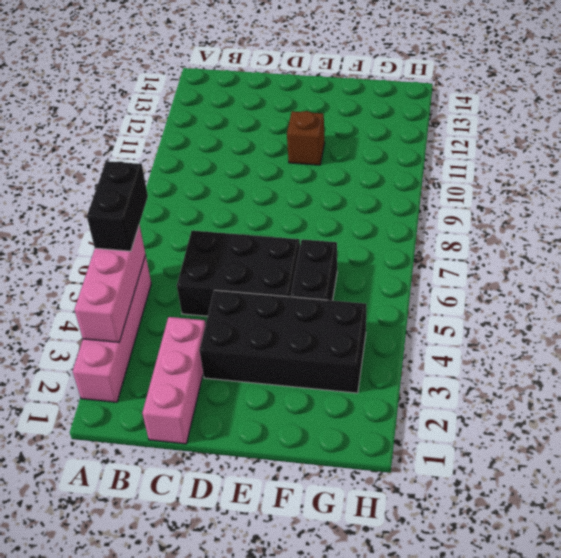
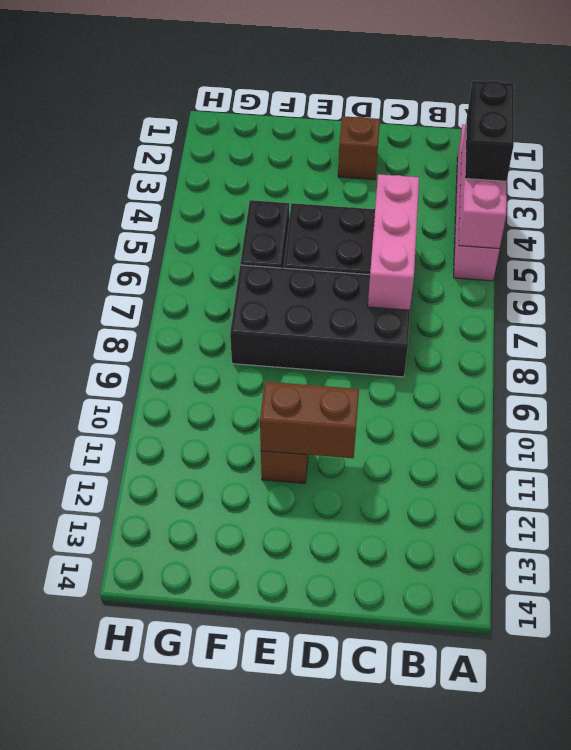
black 1x2 brick [87,161,148,251] -> black 1x2 brick moved to [465,81,514,181]
pink 1x3 brick [142,317,206,444] -> pink 1x3 brick moved to [368,174,419,310]
none -> brown 1x1 brick [338,116,380,180]
black 2x4 brick [200,290,366,393] -> black 2x4 brick moved to [230,265,410,377]
none -> brown 1x2 brick [260,382,359,458]

